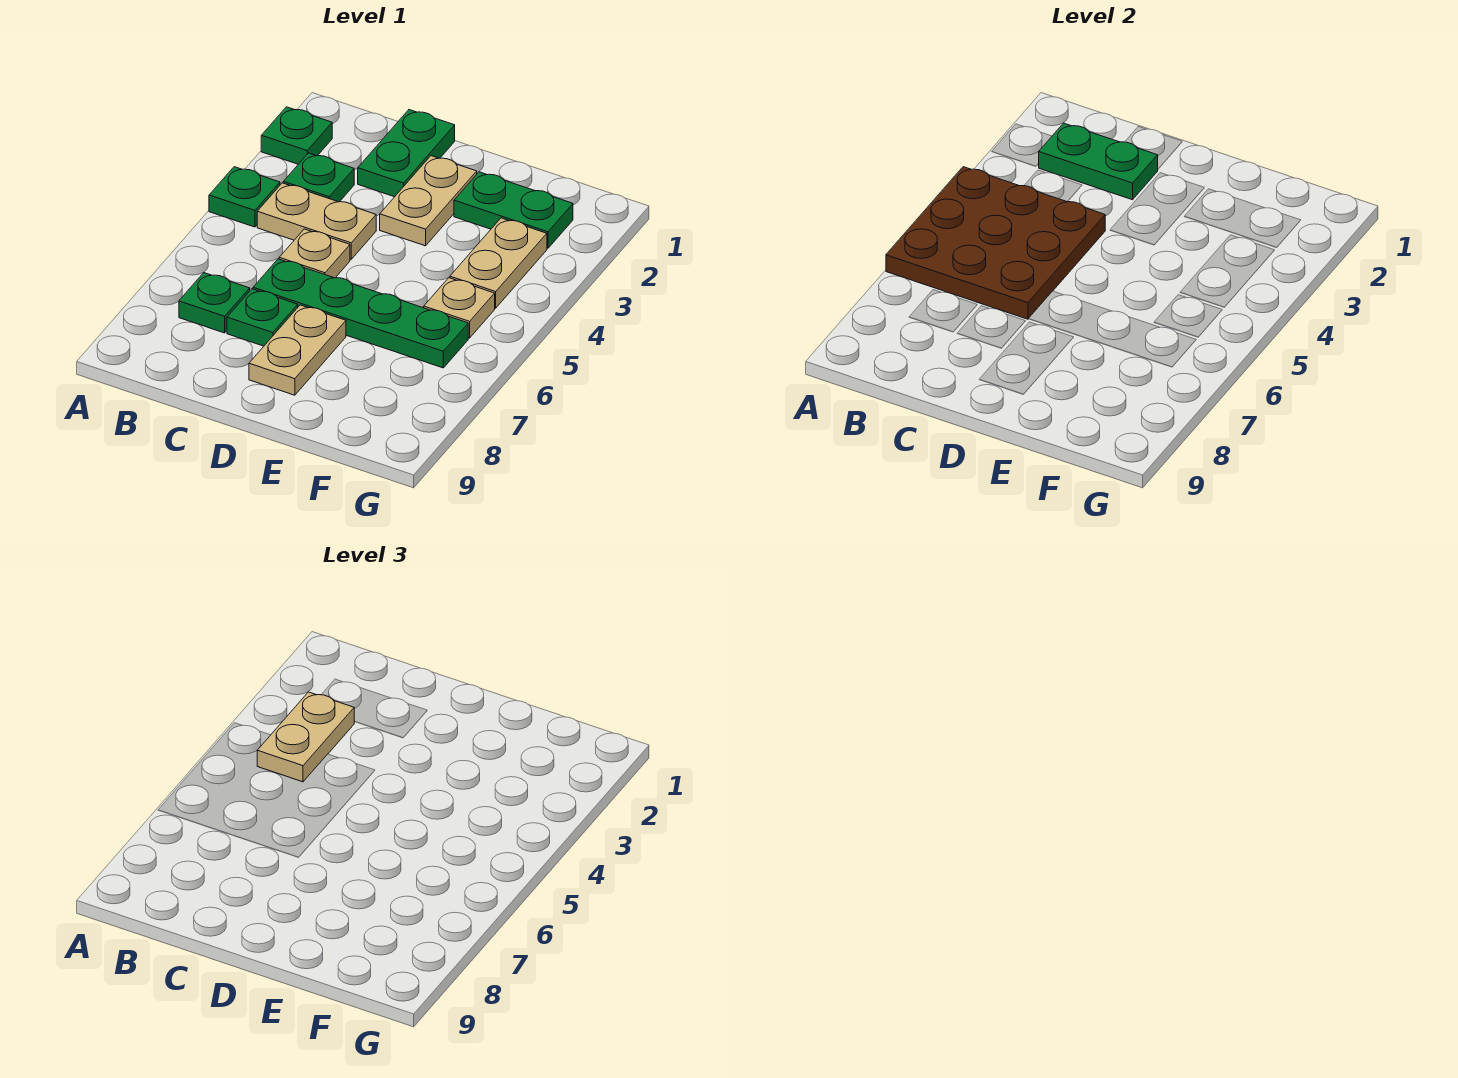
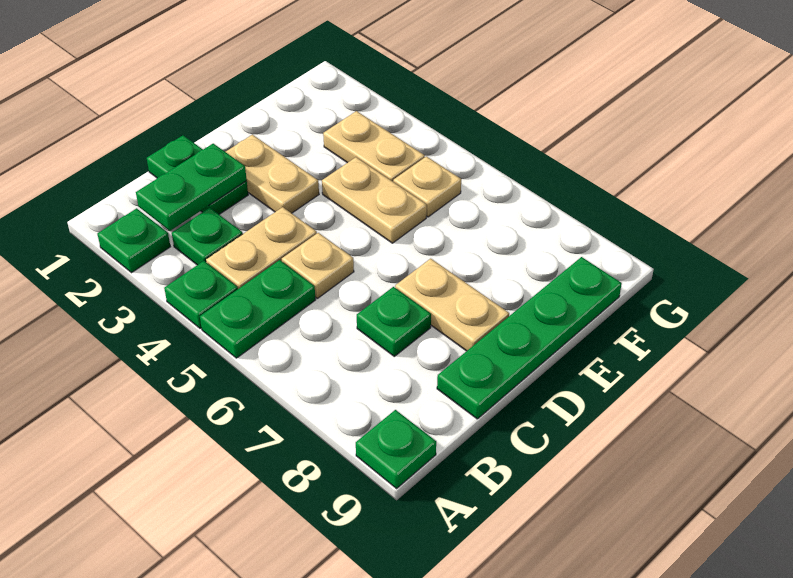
brown 3x3 plate [886,167,1105,319] -> none
tan 1x2 plate [257,692,355,782] -> tan 1x2 plate moved to [322,157,427,243]
green 1x1 plate [179,273,250,333] -> green 1x1 plate moved to [356,410,436,488]
green 1x4 plate [253,259,468,368] -> green 1x4 plate moved to [437,257,622,419]
green 1x2 plate [454,172,573,248] -> green 1x2 plate moved to [200,260,316,358]

